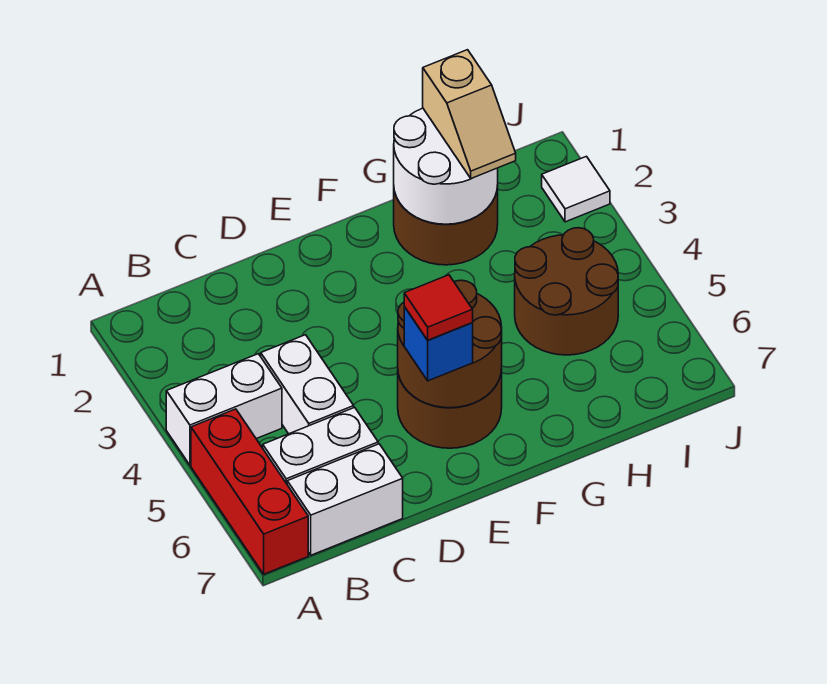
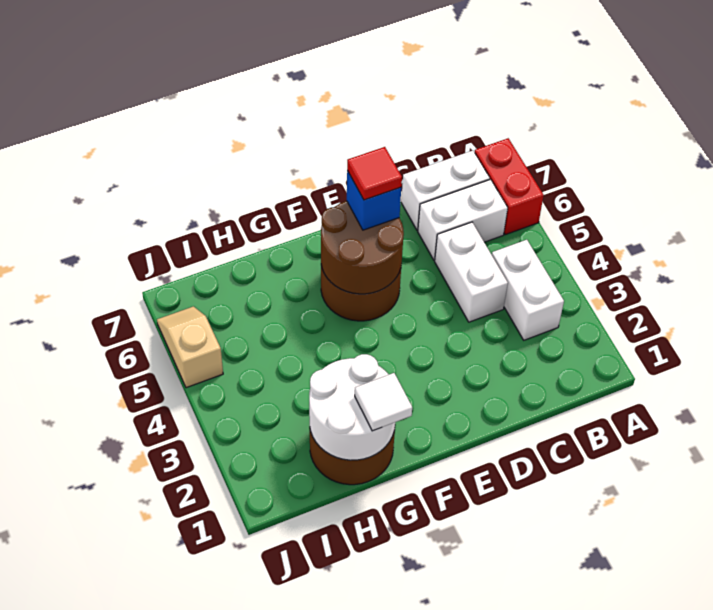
white 1x2 brick [166,354,282,465] -> white 1x2 brick turned to [492,240,564,340]
red 1x3 brick [191,409,308,574] -> red 1x2 brick [475,138,544,235]
tan 1x2 slope [423,50,516,179] -> tan 1x2 slope moved to [157,306,223,388]
brown 2x2 round brick [515,228,618,355] -> none
white 1x1 tile [542,156,610,222] -> white 1x1 tile moved to [355,373,412,431]

